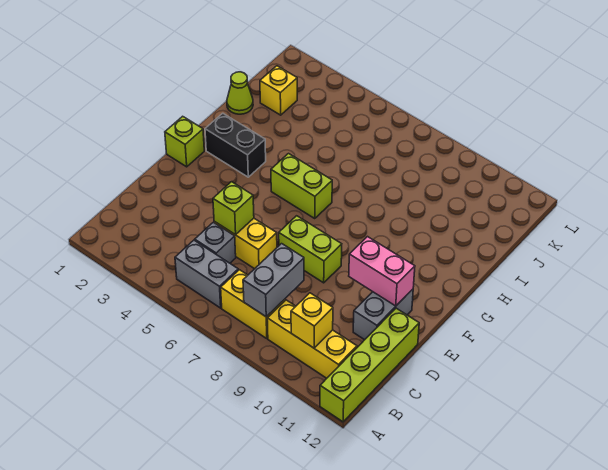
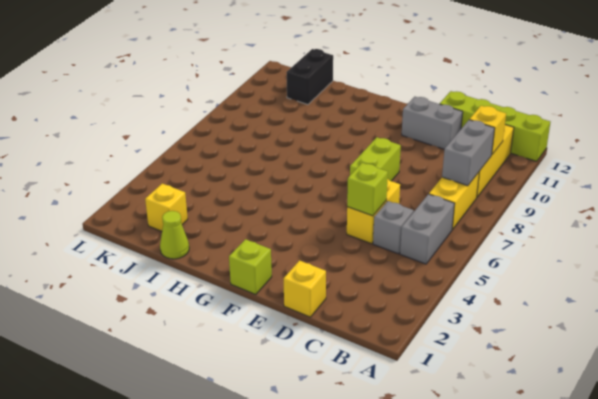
grey 1x2 brick [243,244,304,317] -> grey 1x2 brick turned to [442,120,495,186]
none -> yellow 1x1 brick [283,260,326,317]
pink 1x2 brick [349,237,415,306] -> none
black 1x2 brick [205,113,266,177] -> black 1x2 brick moved to [286,49,333,105]
lime 1x2 brick [271,154,332,218] -> none

